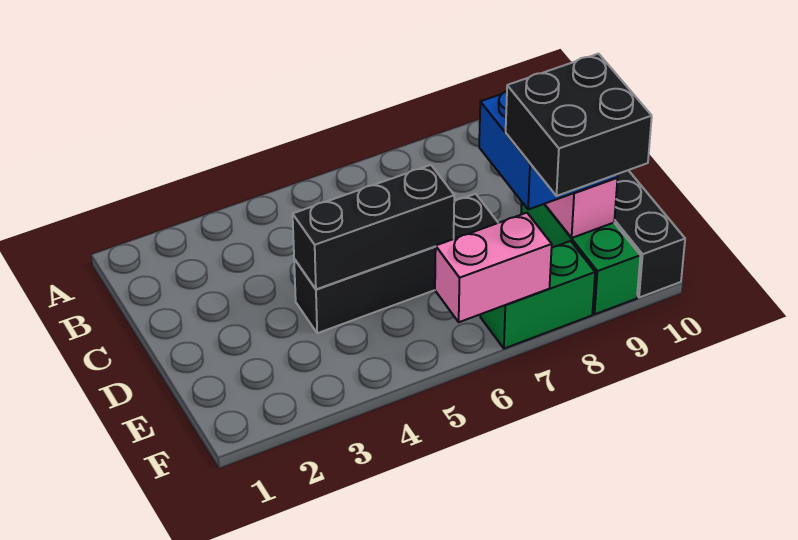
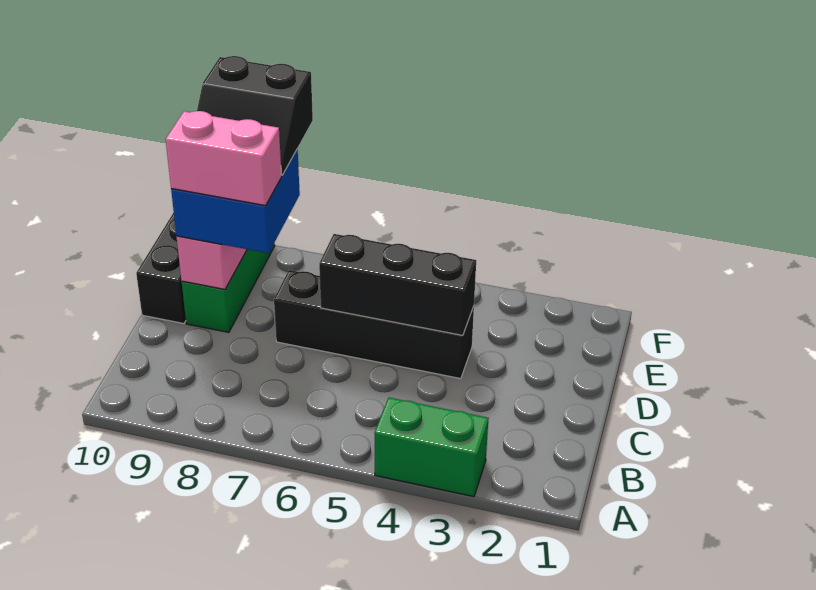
black 2x2 brick [506,54,652,196] -> black 2x2 slope [197,56,313,175]
pink 1x2 brick [435,213,552,322] -> pink 1x2 brick moved to [166,111,282,206]
green 1x2 brick [480,241,595,349] -> green 1x2 brick moved to [375,398,489,497]

